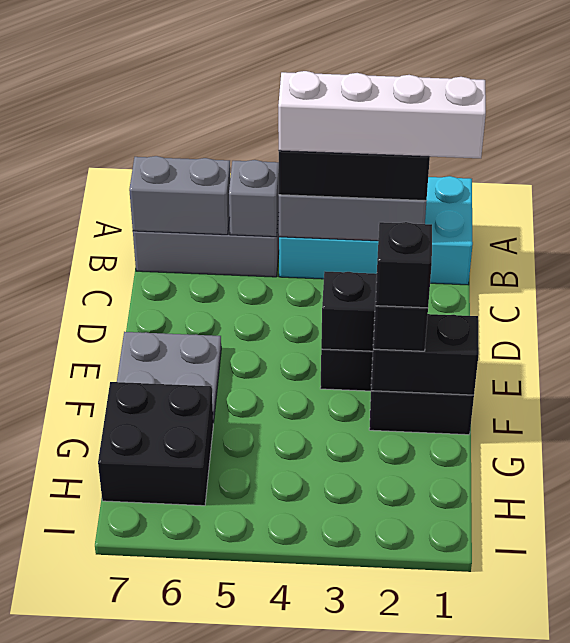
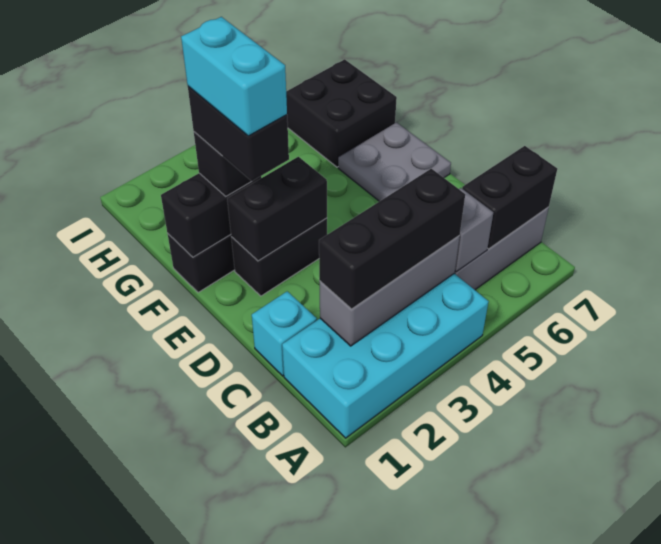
white 1x4 brick [278,71,486,158] -> none
grey 1x2 brick [129,156,230,235] -> black 1x2 brick [462,146,557,249]
none -> cyan 1x1 brick [252,291,317,376]
none -> cyan 1x2 brick [181,17,287,136]
black 1x1 brick [376,222,432,308] -> black 1x2 brick [188,86,289,181]

